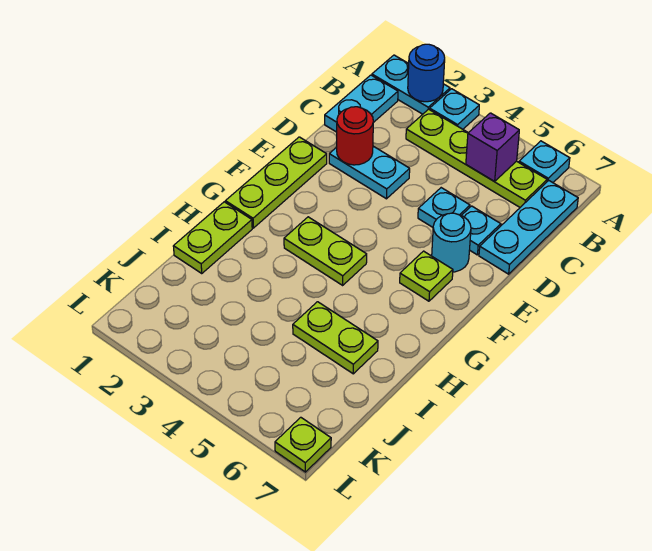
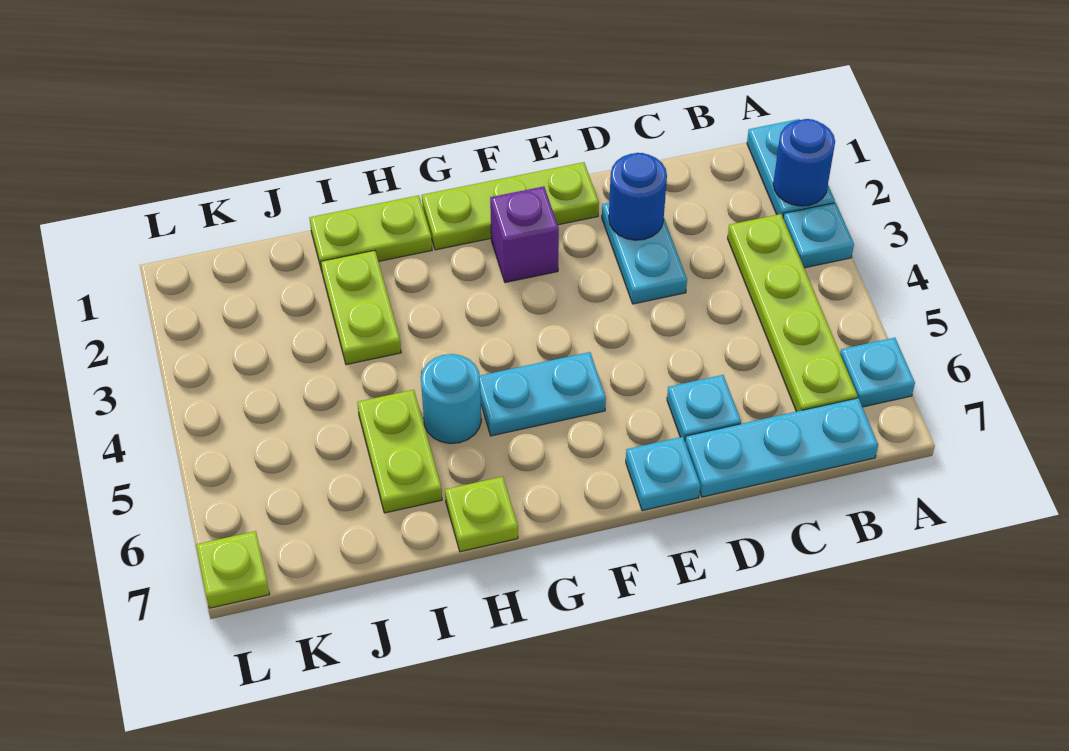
cyan 1x2 plate [325,75,398,132] -> cyan 1x2 plate moved to [480,352,606,436]
purple 1x1 brick [466,113,519,181] -> purple 1x1 brick moved to [490,186,559,283]
red 1x1 round brick [337,107,373,165] -> blue 1x1 round brick [609,153,667,240]
cyan 1x1 plate [418,188,470,227] -> cyan 1x1 plate moved to [626,437,700,511]
cyan 1x1 round brick [432,213,471,272] -> cyan 1x1 round brick moved to [421,354,481,444]
lime 1x1 plate [400,251,453,301] -> lime 1x1 plate moved to [445,477,518,552]
lime 1x2 plate [284,217,367,285] -> lime 1x2 plate moved to [321,250,401,365]

